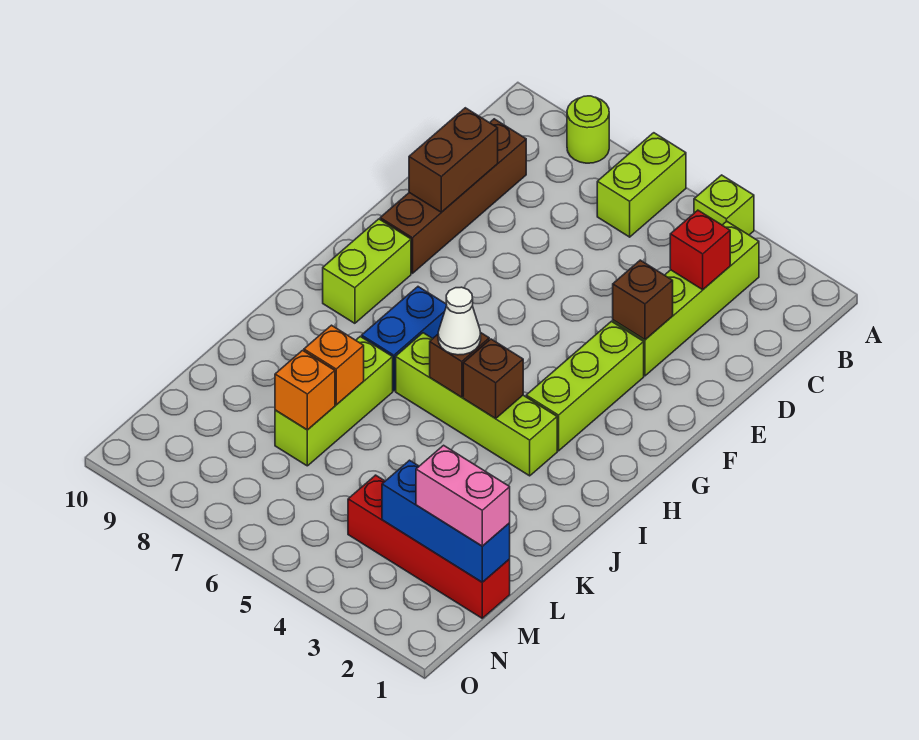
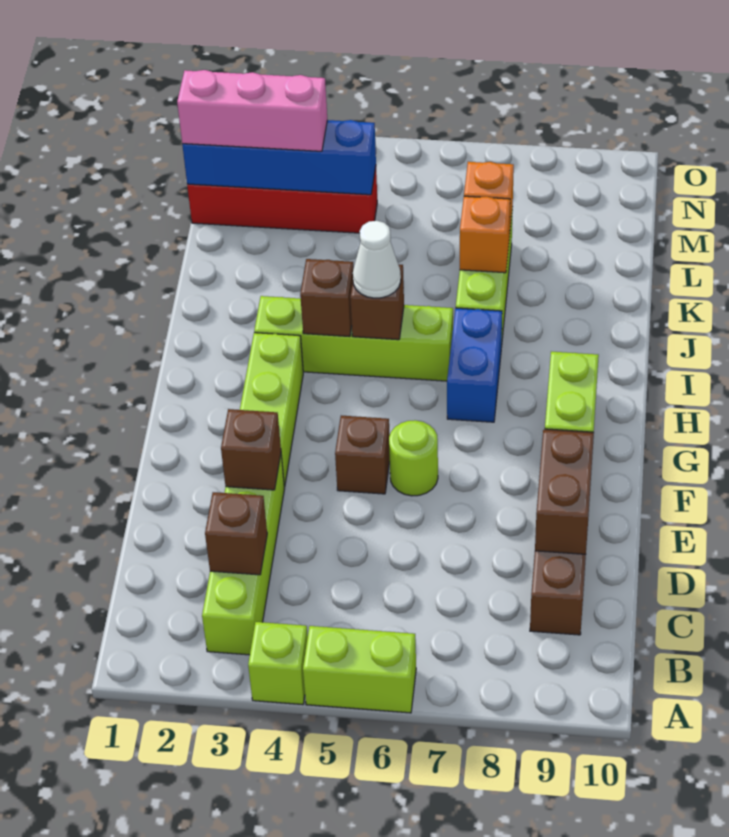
lime 1x2 brick [597,133,686,237] -> lime 1x2 brick turned to [303,626,416,713]
lime 1x1 round brick [567,96,609,163] -> lime 1x1 round brick moved to [389,420,438,496]
red 1x1 brick [670,210,730,290] -> brown 1x1 brick [205,492,267,575]
none -> brown 1x1 brick [335,416,390,494]
blue 1x3 brick [382,460,510,582] -> blue 1x4 brick [182,120,376,195]
pink 1x2 brick [416,445,510,546] -> pink 1x3 brick [177,70,327,151]

